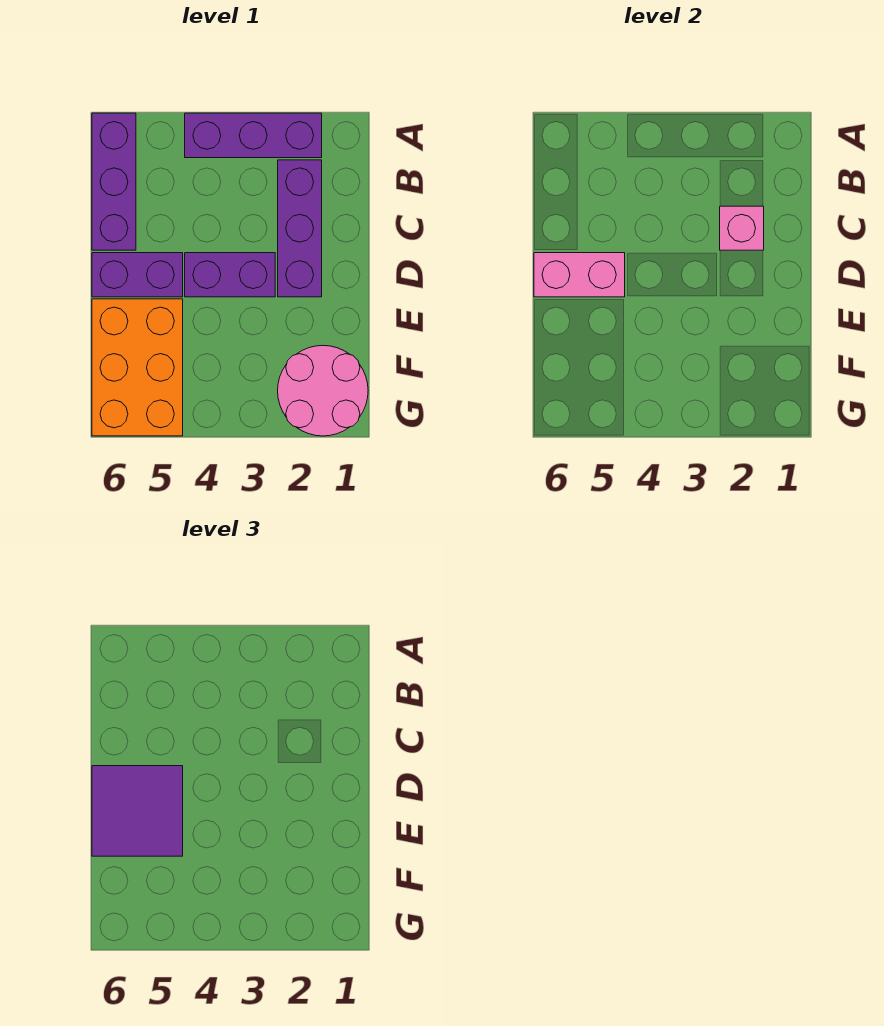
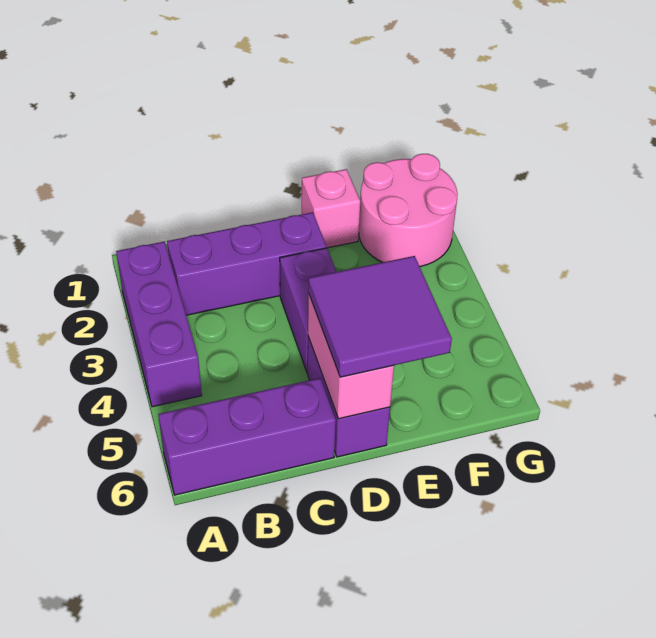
pink 1x1 brick [720,206,764,250] -> pink 1x1 brick moved to [302,169,360,248]
orange 2x3 brick [92,299,183,436] -> none

